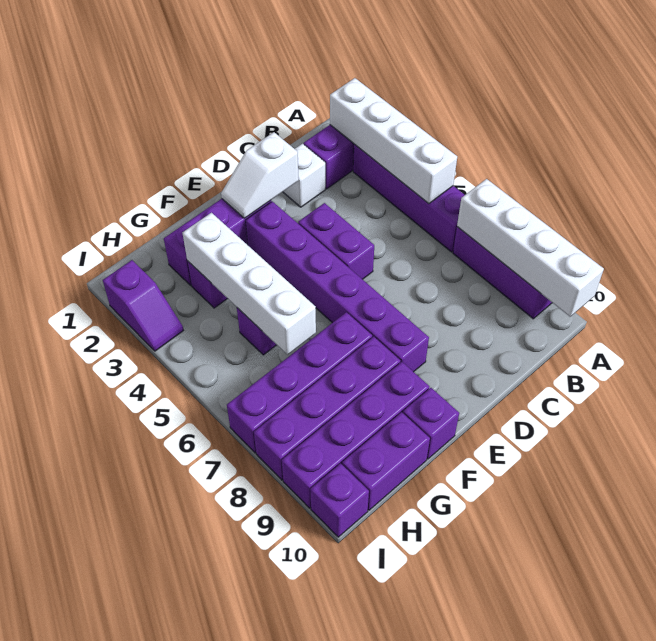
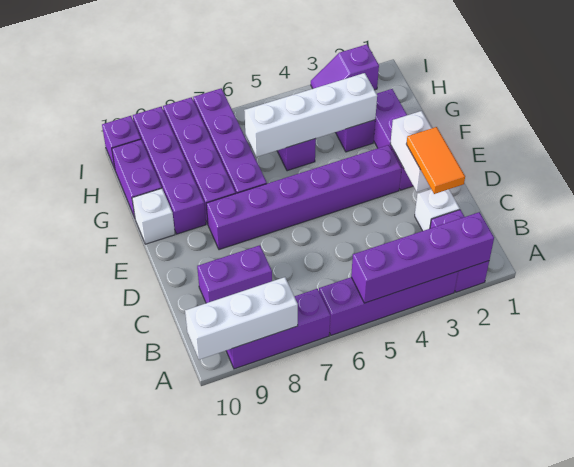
white 1x4 brick [330,78,457,204] -> purple 1x4 brick [351,212,494,303]
white 1x4 brick [457,179,604,317] -> white 1x3 brick [185,277,298,360]
none -> orange 1x2 tile [406,127,465,194]
white 1x2 slope [221,132,299,219] -> white 1x2 brick [390,111,432,192]
purple 1x2 brick [298,203,374,279] -> purple 1x2 brick moved to [197,245,272,303]
purple 1x1 brick [403,388,459,459] -> white 1x1 brick [132,188,175,244]

